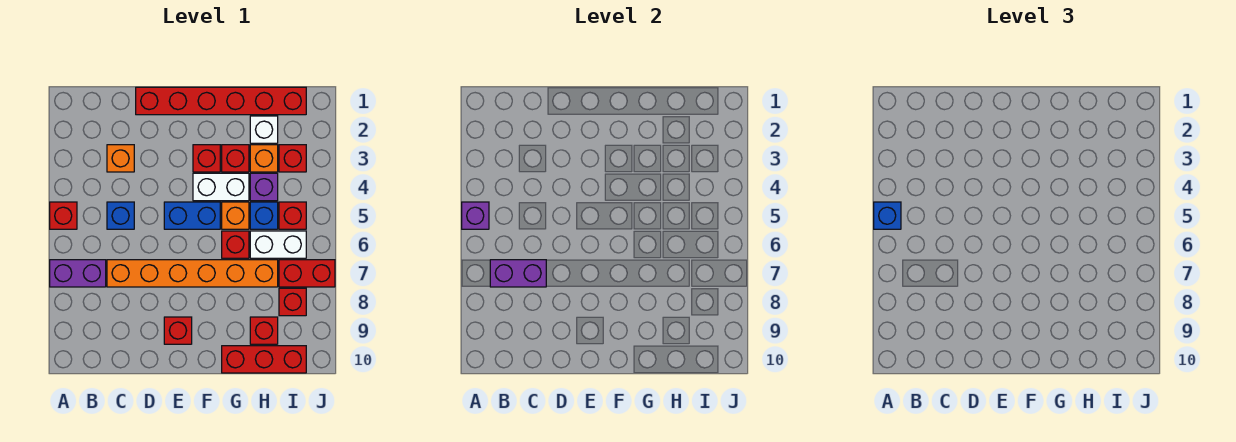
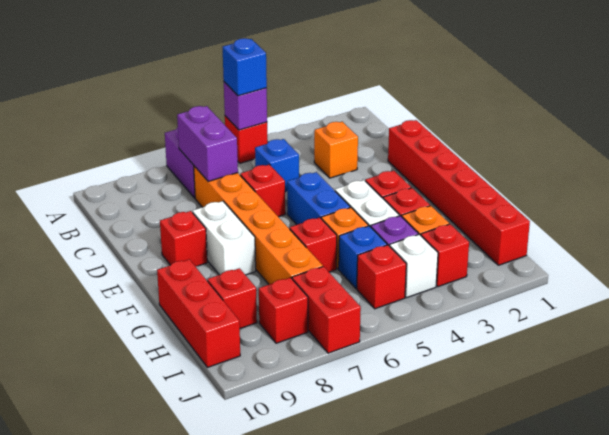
none -> red 1x1 brick [240,165,285,217]
white 1x1 brick [250,116,278,143] -> white 1x1 brick moved to [389,234,438,298]
white 1x2 brick [250,231,306,258] -> white 1x2 brick moved to [193,201,256,275]

